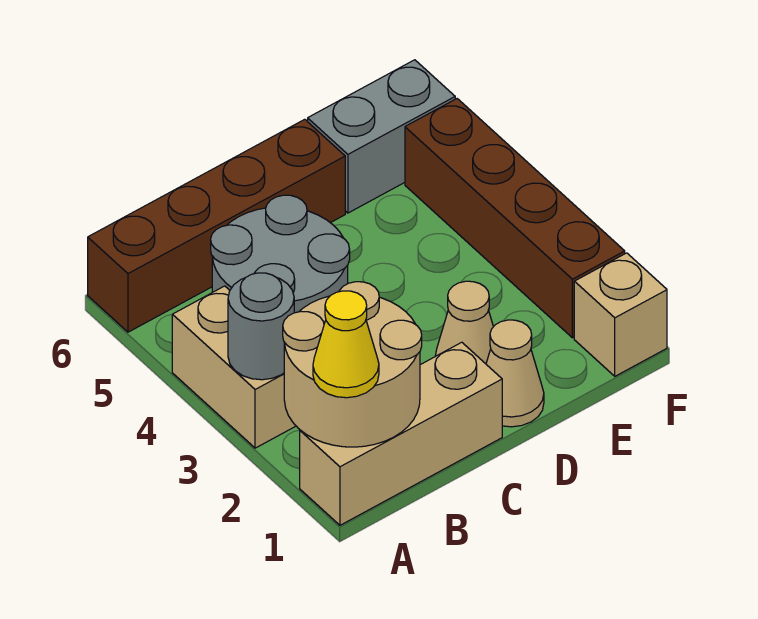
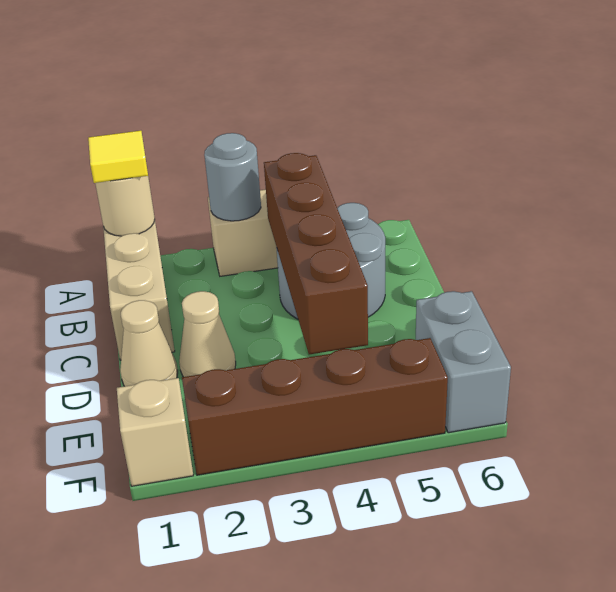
tan 2x2 round brick [283,282,422,447] -> tan 1x1 round brick [95,176,155,236]
yellow 1x1 cone [313,291,379,398] -> yellow 1x1 tile [88,131,148,183]
brown 1x4 brick [88,119,345,332] -> brown 1x4 brick moved to [264,153,368,354]

